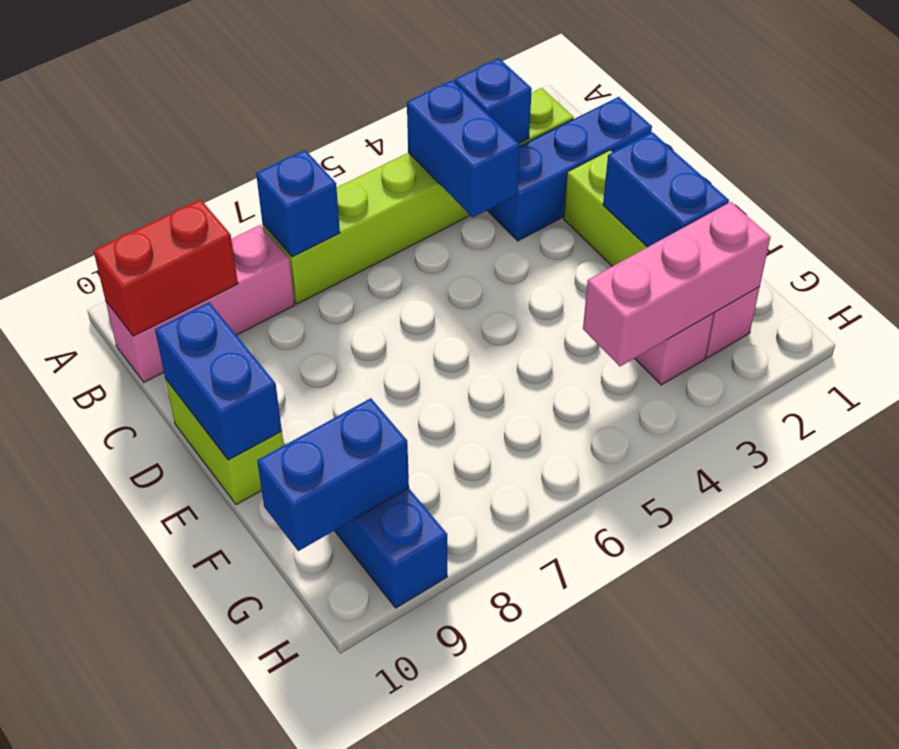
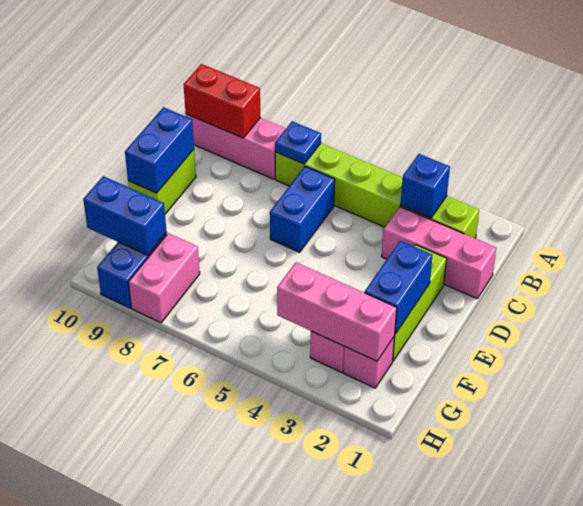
blue 1x2 brick [407,80,520,217] -> blue 1x2 brick moved to [270,166,335,252]
blue 1x1 brick [256,150,340,257] -> blue 1x1 plate [275,121,321,164]
blue 1x3 brick [487,97,652,241] -> pink 1x3 brick [382,207,496,299]
none -> pink 1x2 brick [128,233,200,323]

